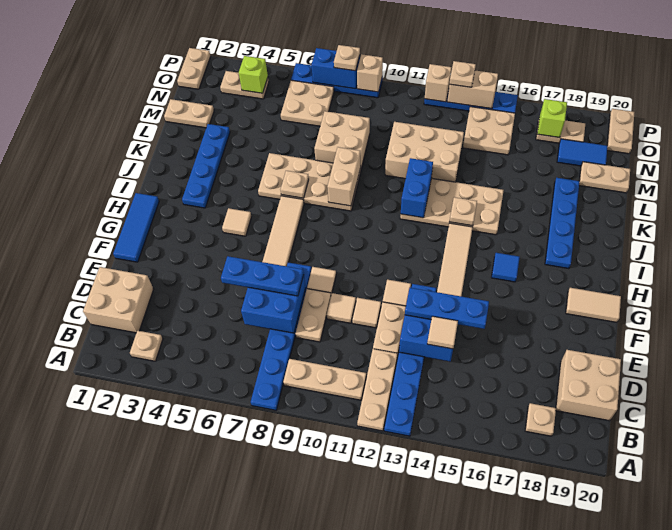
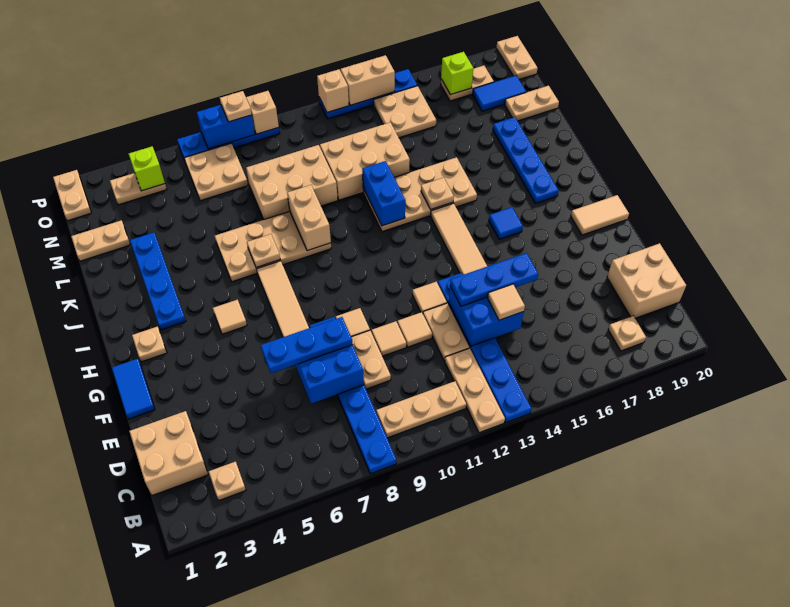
blue 1x3 tile [113,193,159,262] -> blue 1x2 tile [112,359,155,419]
tan 2x2 brick [314,111,370,169] -> tan 2x3 brick [246,145,338,219]
tan 1x1 plate [450,61,476,87] -> tan 1x1 plate moved to [132,327,167,362]

